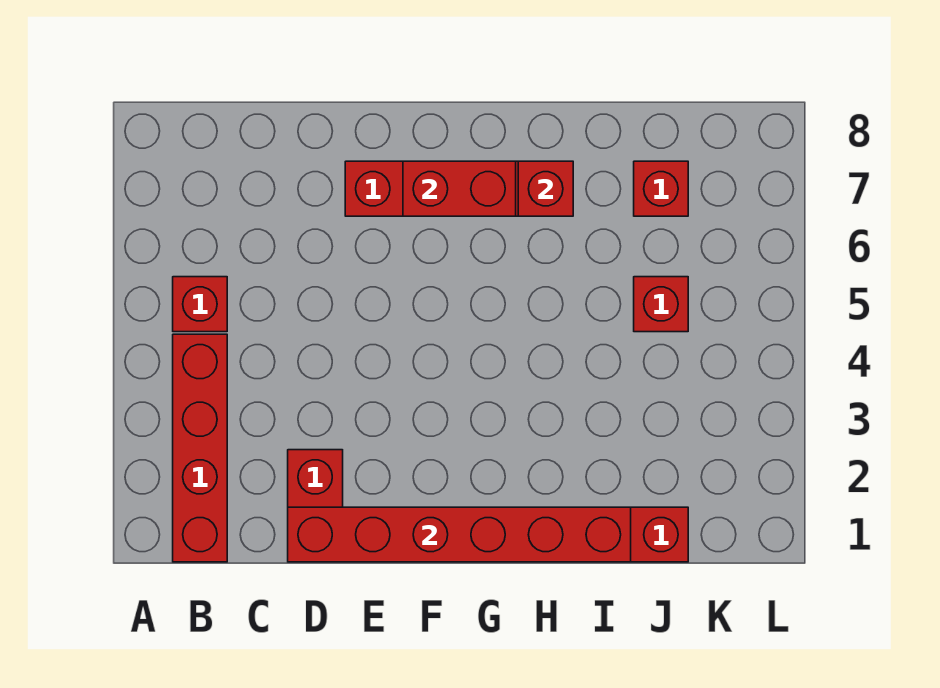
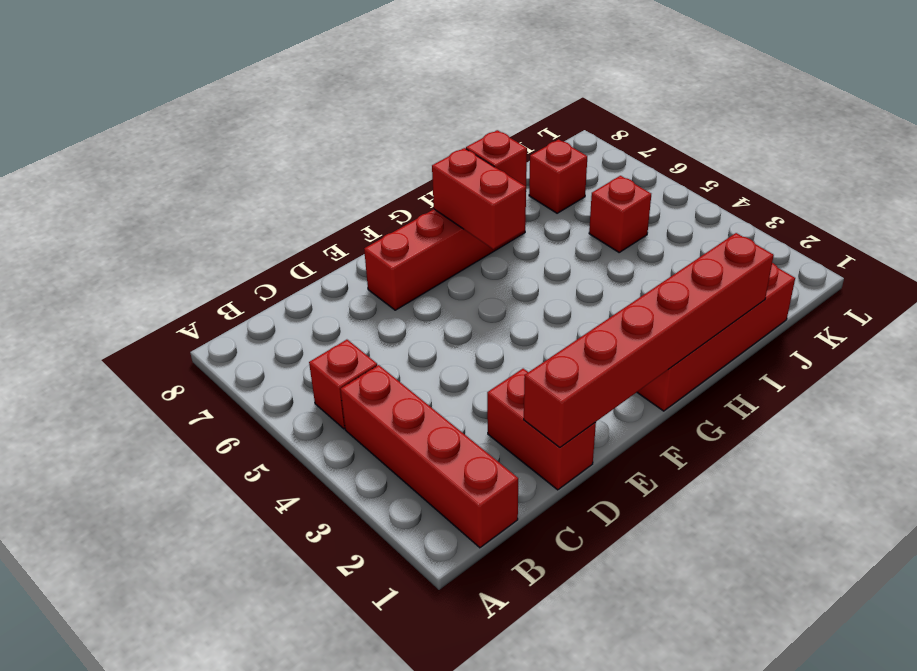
red 1x2 brick [403,161,516,216] -> red 1x2 brick turned to [432,148,526,249]

